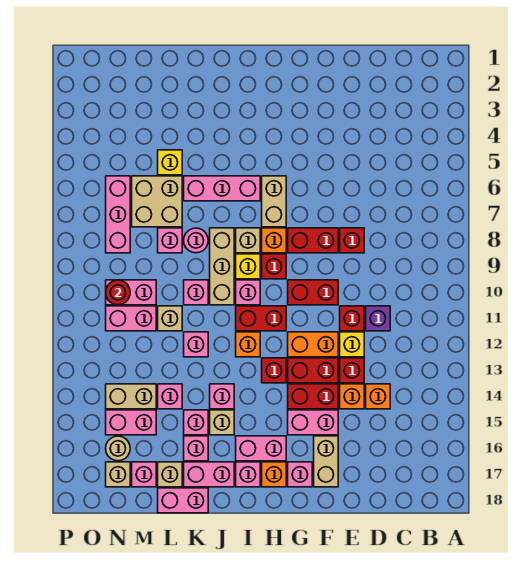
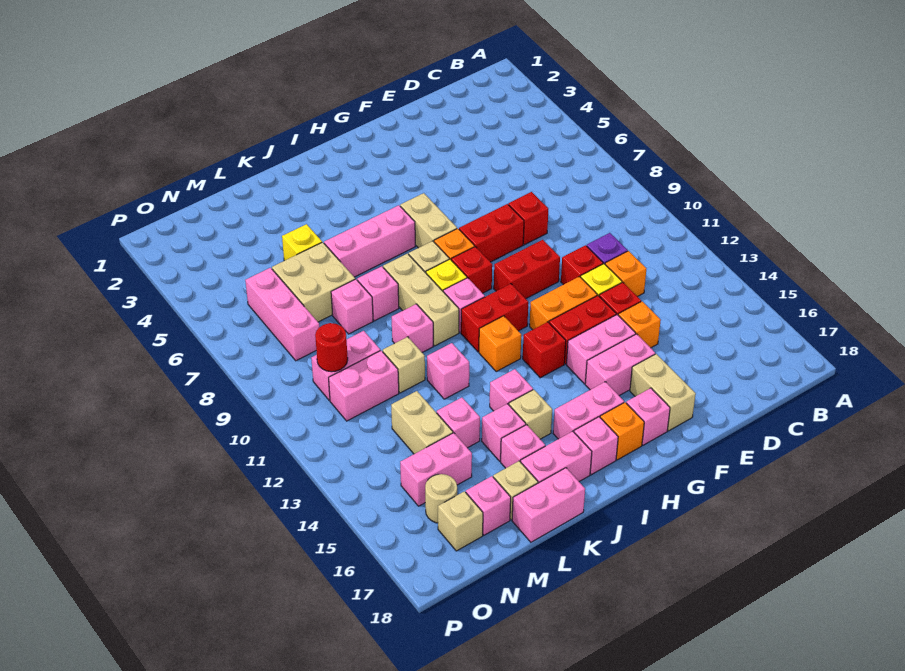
orange 1x1 brick [366,384,390,409] -> orange 1x1 brick moved to [605,251,646,297]
red 1x2 brick [288,384,338,409] -> pink 1x2 brick [566,315,636,384]
pink 1x1 round brick [184,228,208,253] -> pink 1x1 brick [357,266,399,321]
tan 1x2 brick [106,384,156,409] -> tan 1x2 brick turned to [391,391,453,454]

